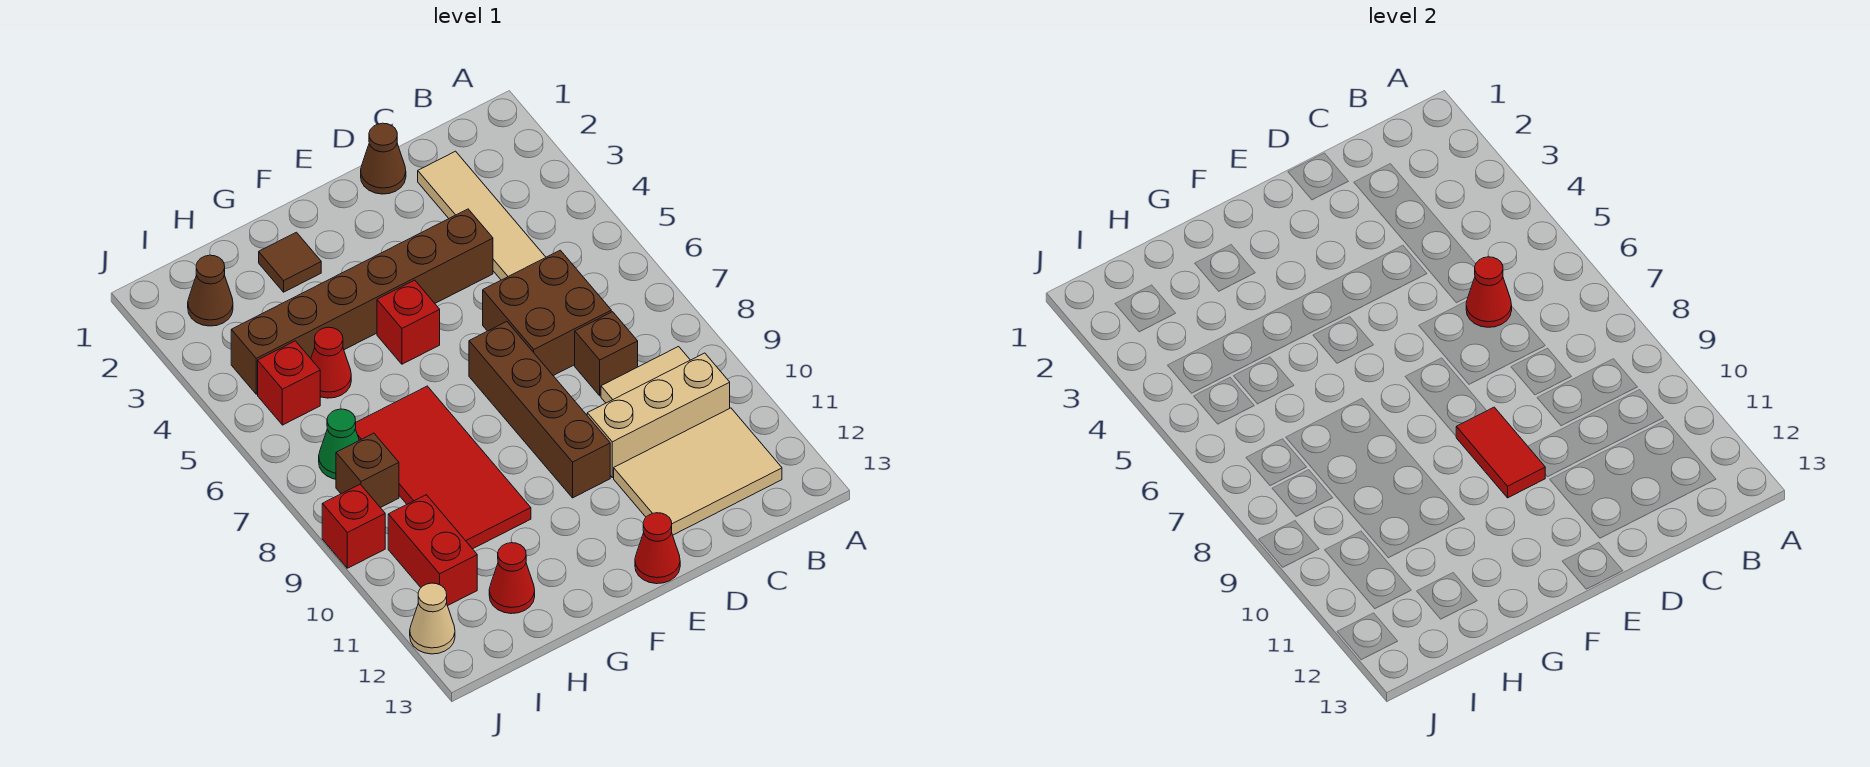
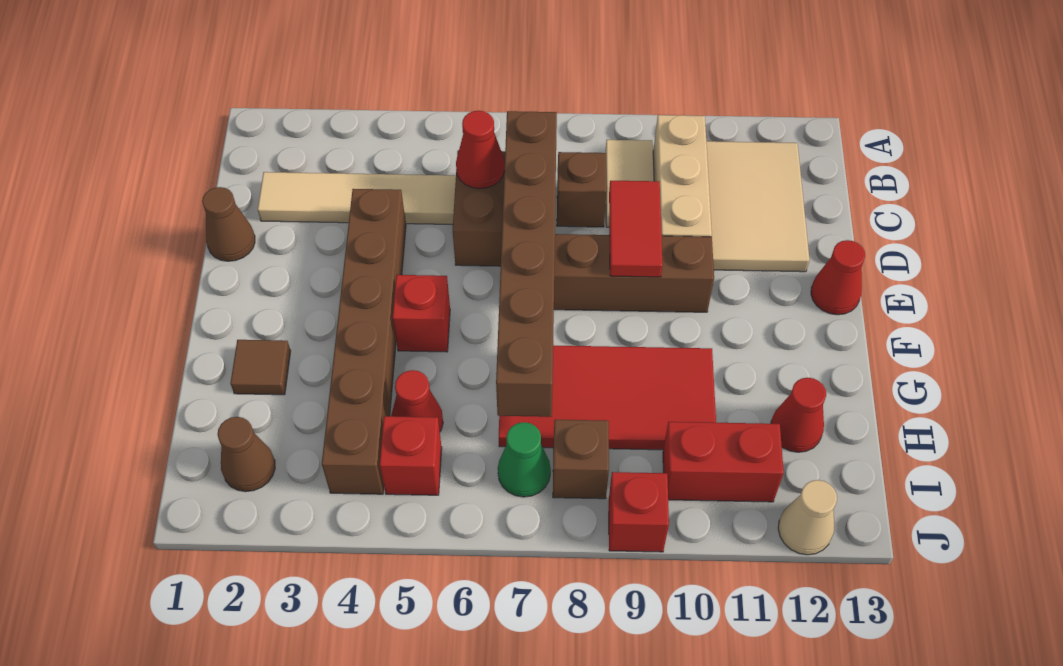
none -> brown 1x6 brick [496,111,557,417]
red 1x2 tile [1456,407,1545,498] -> red 1x2 tile turned to [609,181,662,277]

